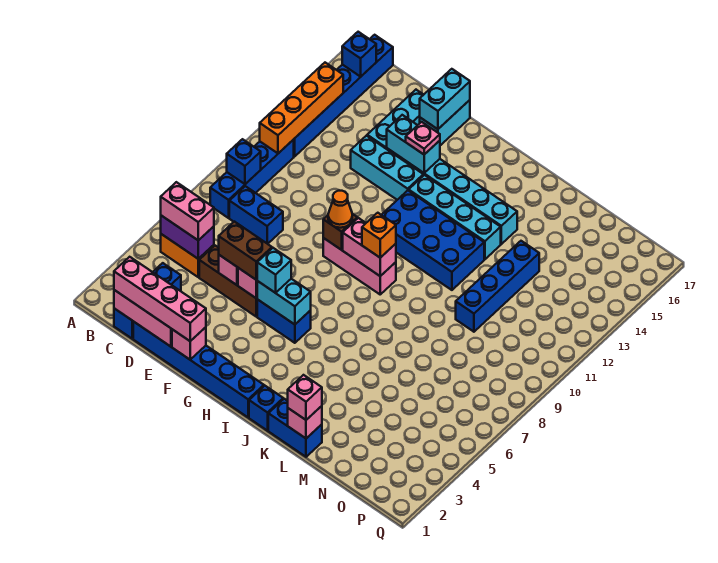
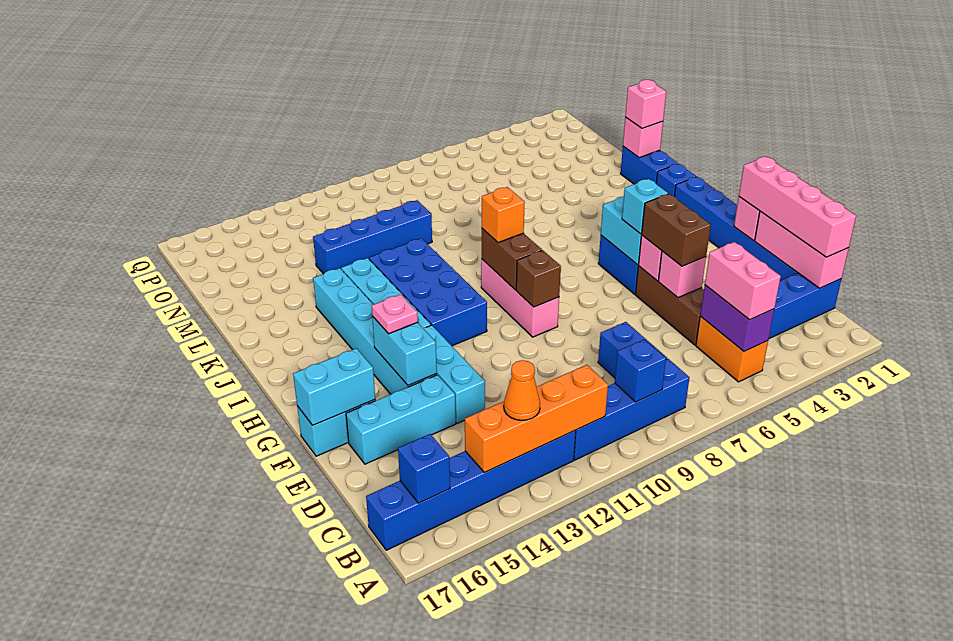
orange 1x1 cone [328,191,352,228] -> orange 1x1 cone moved to [504,360,540,420]
pink 1x2 brick [343,218,396,276] -> brown 1x2 brick [482,229,542,290]

